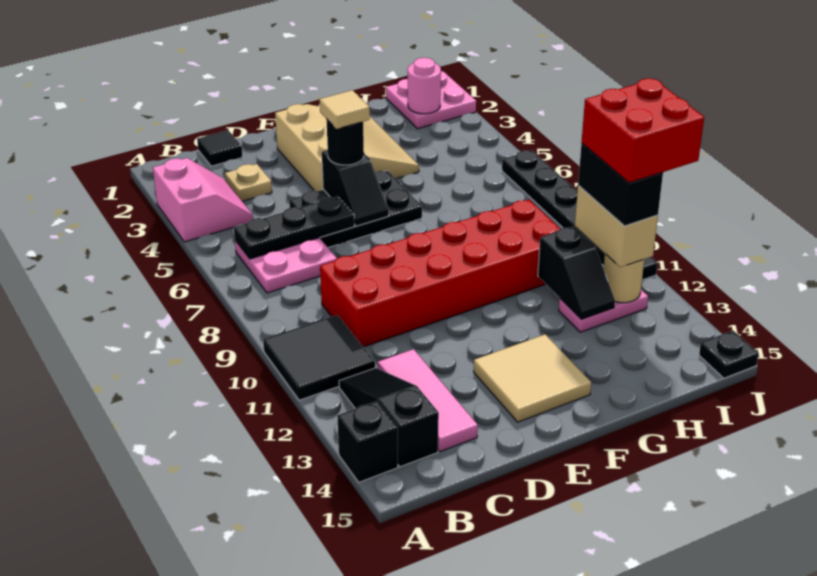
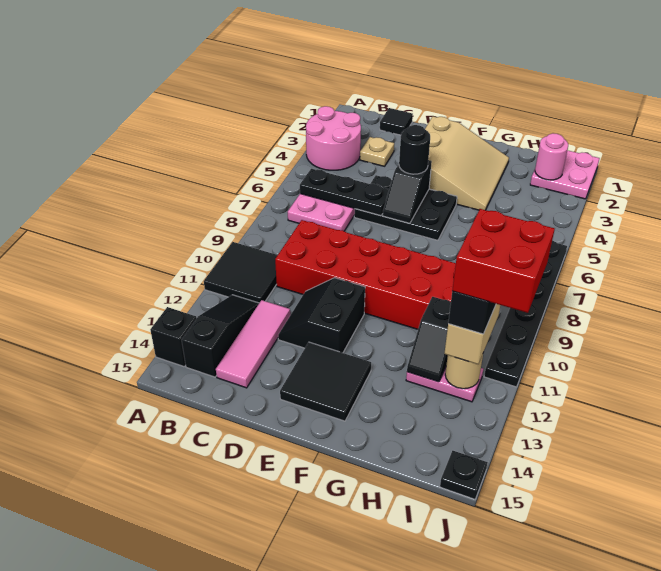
pink 2x2 slope [153,158,253,242] -> pink 2x2 round brick [306,106,361,170]
none -> black 2x2 slope [278,278,365,353]
tan 1x1 tile [320,90,370,129] -> none
tan 2x2 tile [474,334,591,422] -> black 2x2 tile [280,342,371,421]

